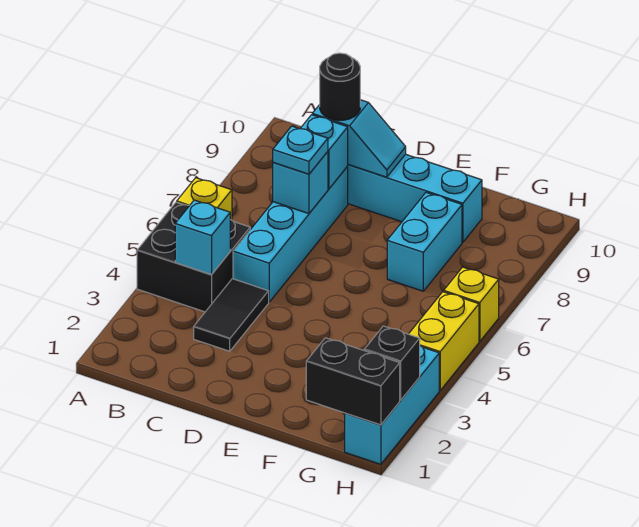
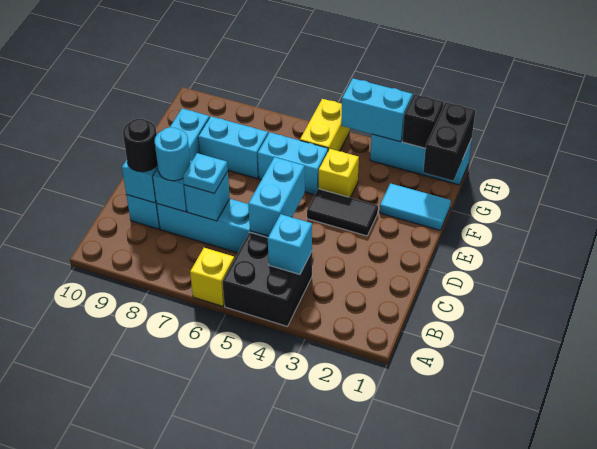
black 1x2 tile [194,279,269,351] -> black 1x2 tile moved to [307,189,378,236]
none -> cyan 1x2 brick [248,157,305,236]
none -> cyan 1x1 round brick [155,127,190,181]
none -> cyan 1x2 tile [380,183,451,230]
none -> cyan 1x2 brick [258,132,328,195]
none -> cyan 1x2 brick [341,79,412,142]
yellow 1x2 brick [409,292,479,390] -> yellow 1x2 brick turned to [300,99,350,151]
yellow 1x1 brick [444,267,499,341] -> yellow 1x1 brick moved to [319,149,359,198]

